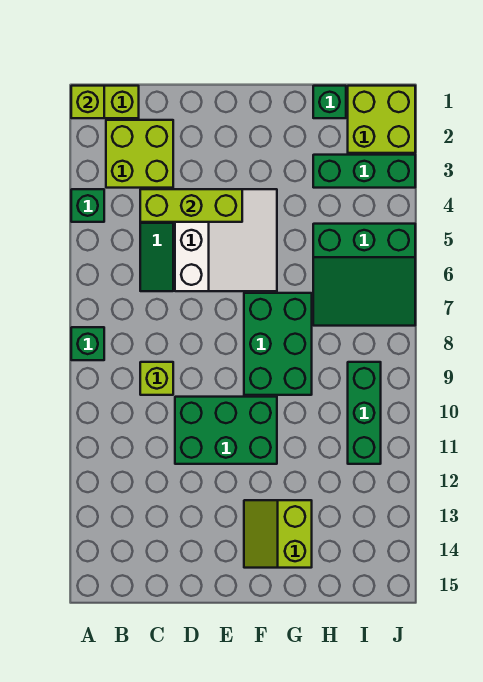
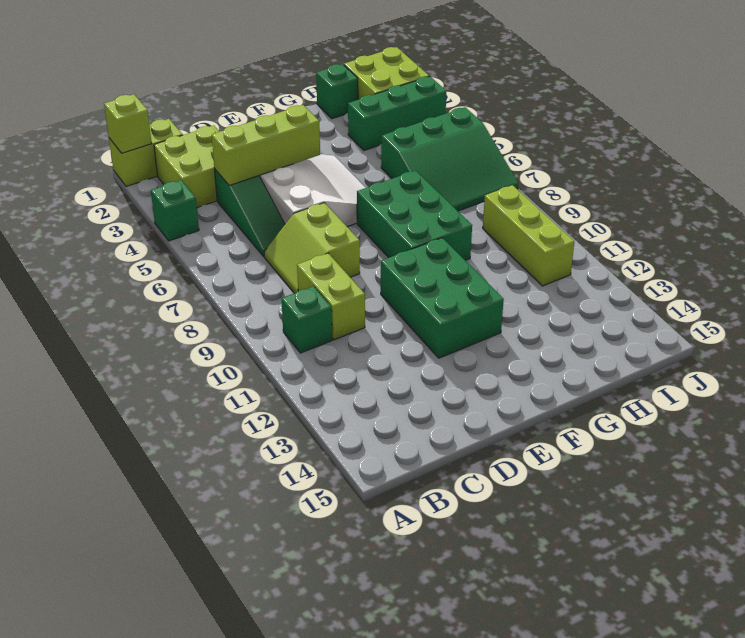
green 1x1 brick [71,327,104,360] -> green 1x1 brick moved to [281,286,332,353]
lime 1x1 brick [140,362,173,395] -> lime 1x2 brick [297,253,365,340]
green 2x3 brick [175,397,277,464] -> green 2x3 brick turned to [381,238,504,358]
lime 2x2 slope [244,500,312,568] -> lime 2x2 slope moved to [264,203,360,293]
green 1x3 brick [348,362,381,464] -> lime 1x3 brick [483,185,574,286]

